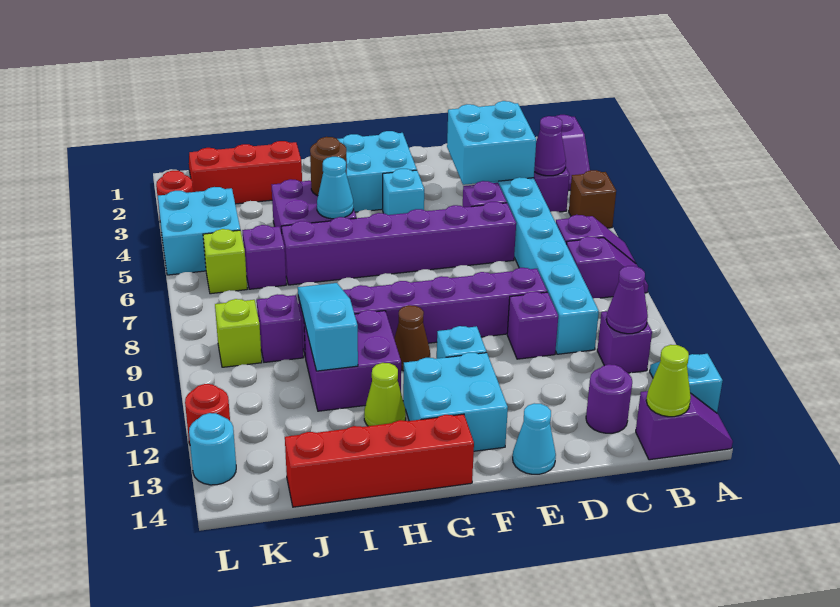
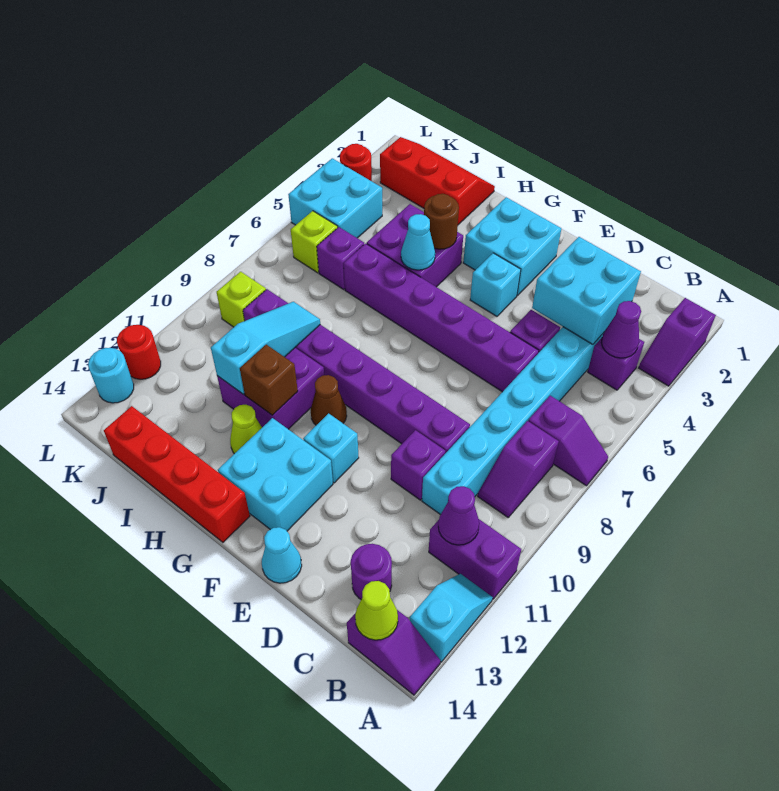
brown 1x1 brick [569,170,616,228] -> brown 1x1 brick moved to [240,345,298,415]
purple 1x2 slope [566,236,648,298] -> purple 1x2 slope turned to [478,421,559,517]
purple 1x1 brick [597,311,652,373] -> purple 1x2 brick [429,519,521,599]

